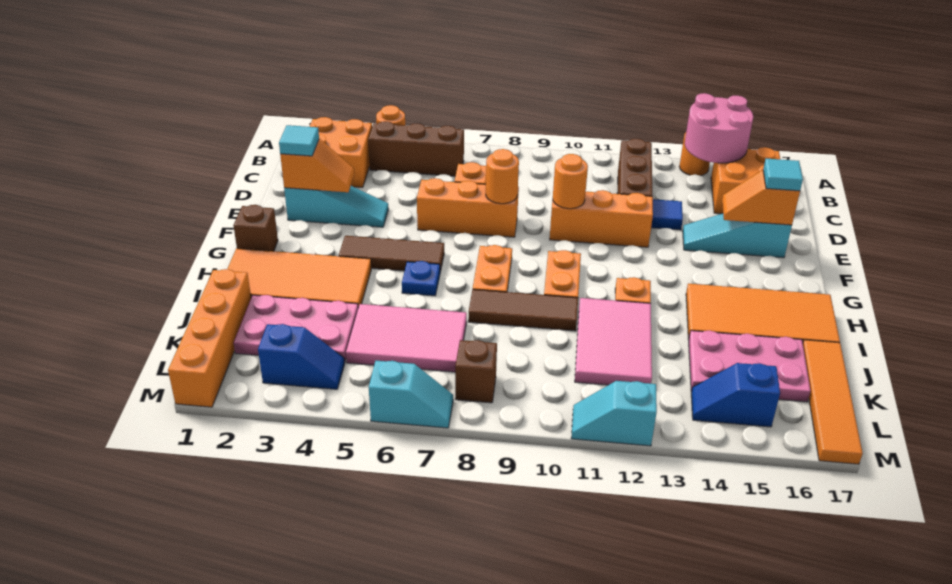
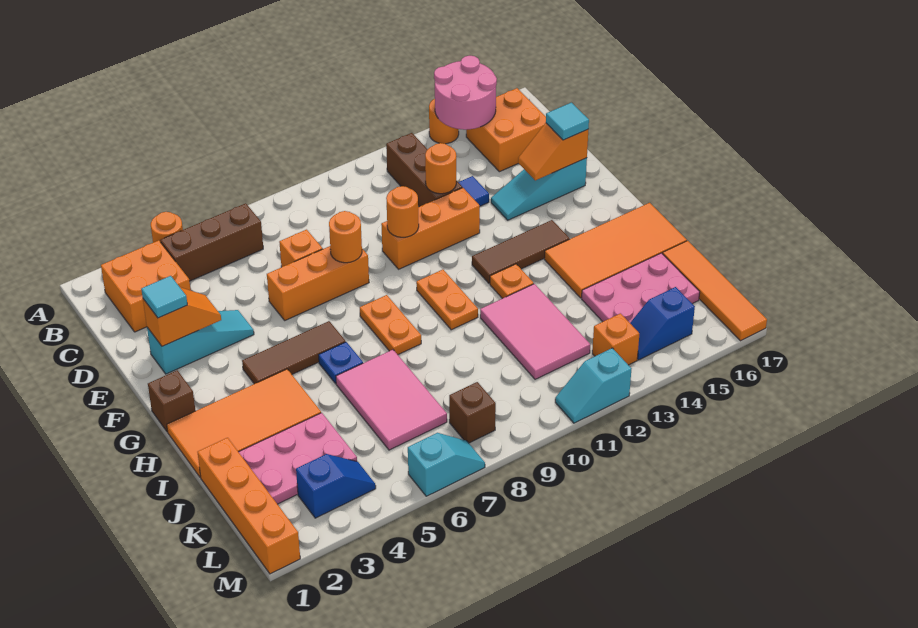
none -> orange 1x1 round brick [425,143,456,194]
brown 1x3 tile [468,289,578,331] -> brown 1x3 tile moved to [472,220,570,284]
pink 2x3 tile [346,304,467,372] -> pink 2x3 tile turned to [336,350,447,450]
none -> orange 1x1 brick [592,313,639,365]

